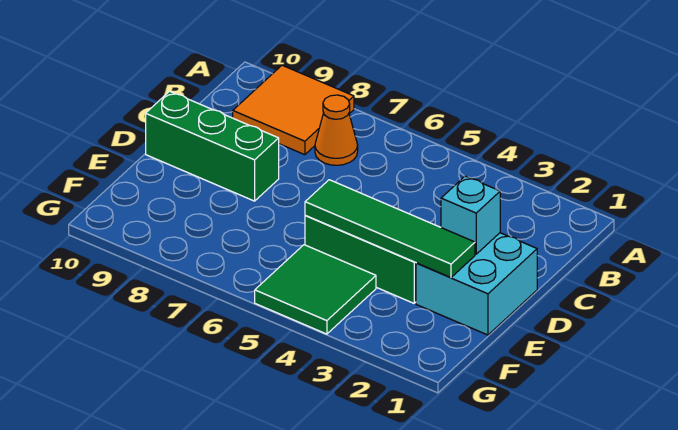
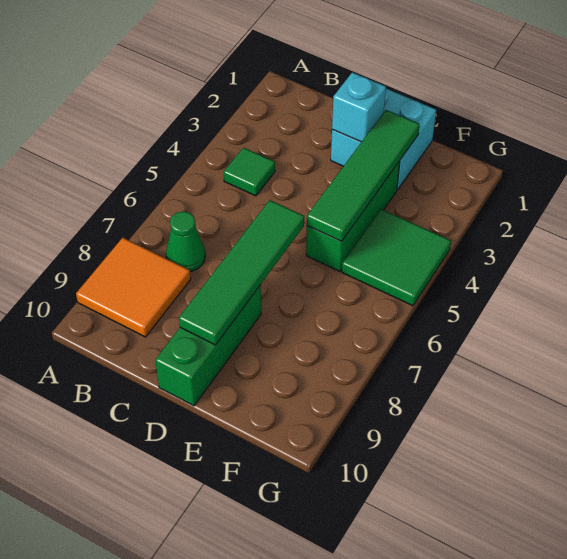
none -> green 1x1 tile [224,147,275,196]
orange 1x1 cone [315,95,358,165] -> green 1x1 cone [166,211,205,272]
none -> green 1x4 tile [179,200,304,345]

